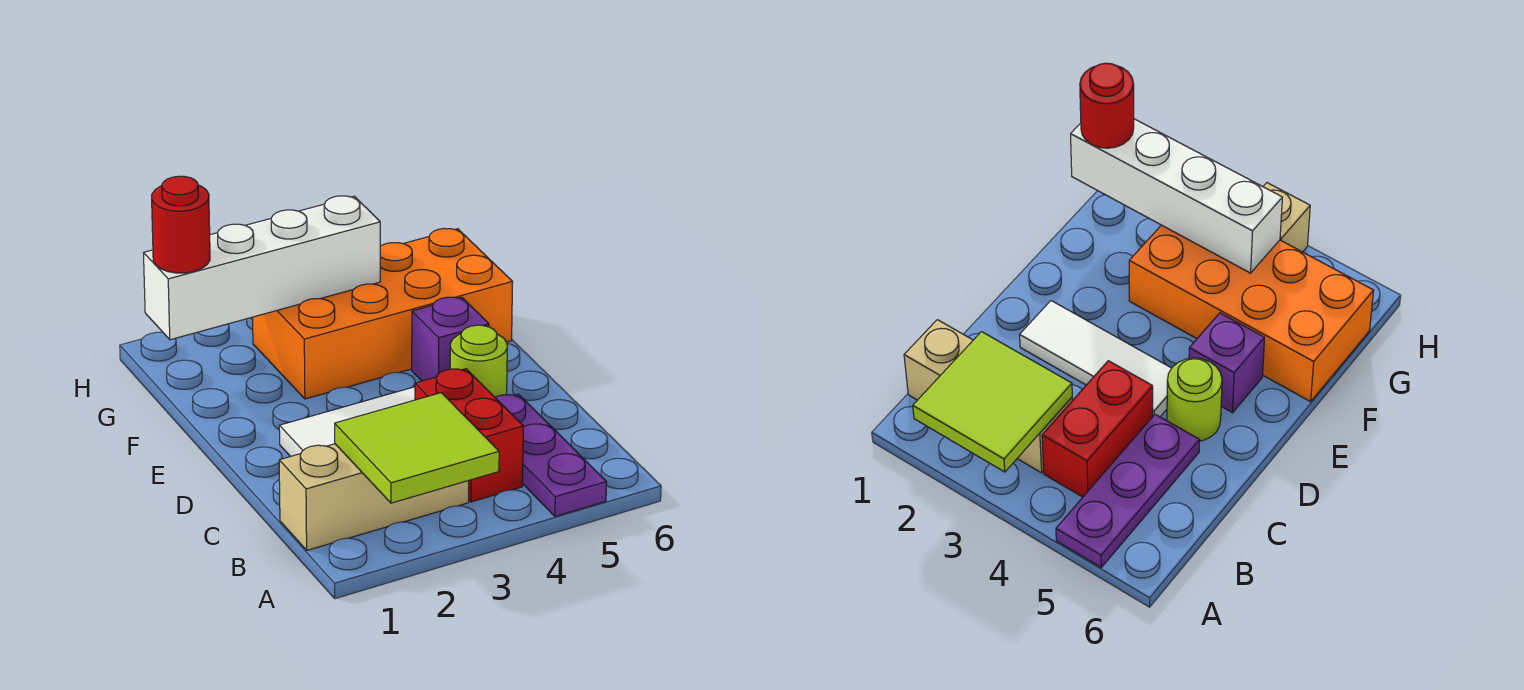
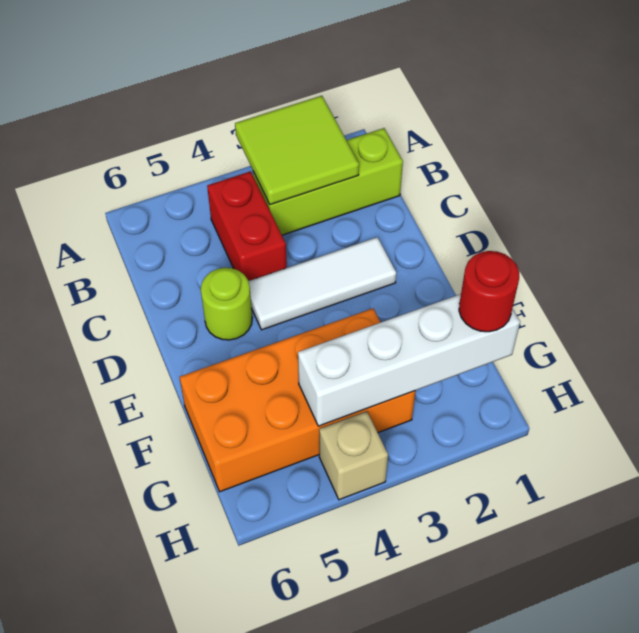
purple 1x3 plate [495,394,607,516] -> none
tan 1x3 brick [279,444,469,550] -> lime 1x3 brick [253,128,403,235]
purple 1x1 brick [412,297,489,381] -> none

